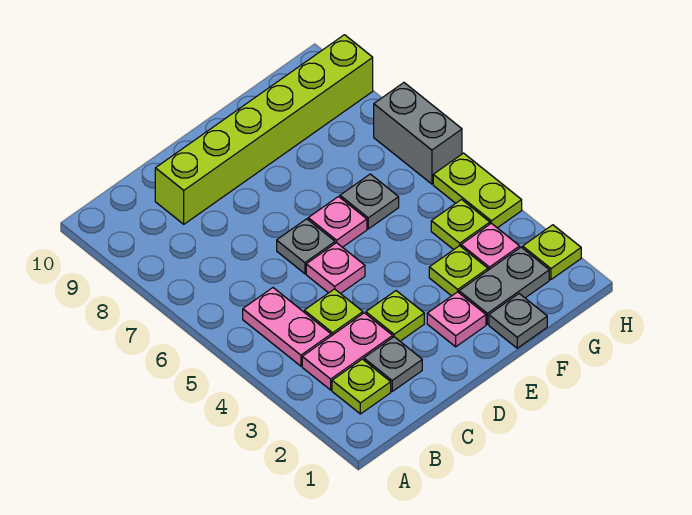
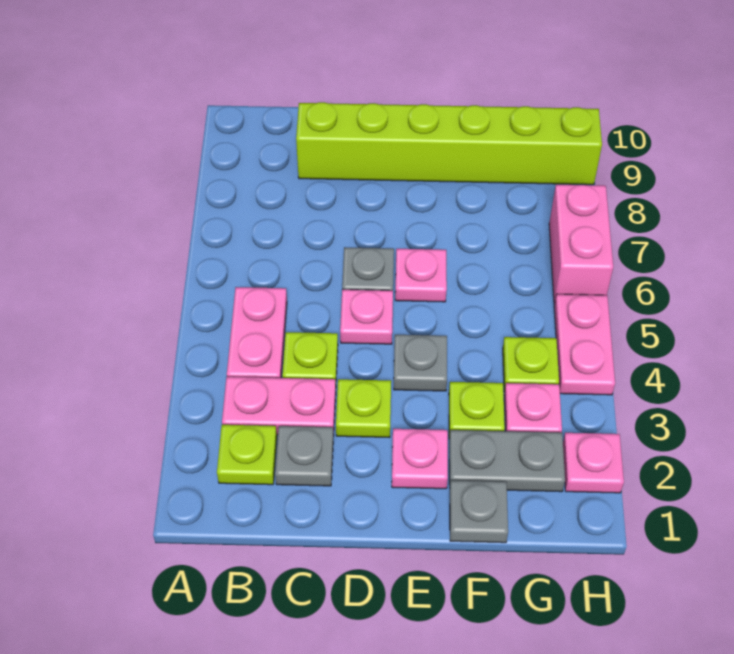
grey 1x1 plate [340,174,399,229] -> grey 1x1 plate moved to [394,335,447,391]
lime 1x1 plate [523,225,581,279] -> pink 1x1 plate [563,433,624,493]
lime 1x2 plate [433,153,522,228] -> pink 1x2 plate [554,294,615,395]
grey 1x2 brick [374,83,462,184] -> pink 1x2 brick [549,185,613,304]

